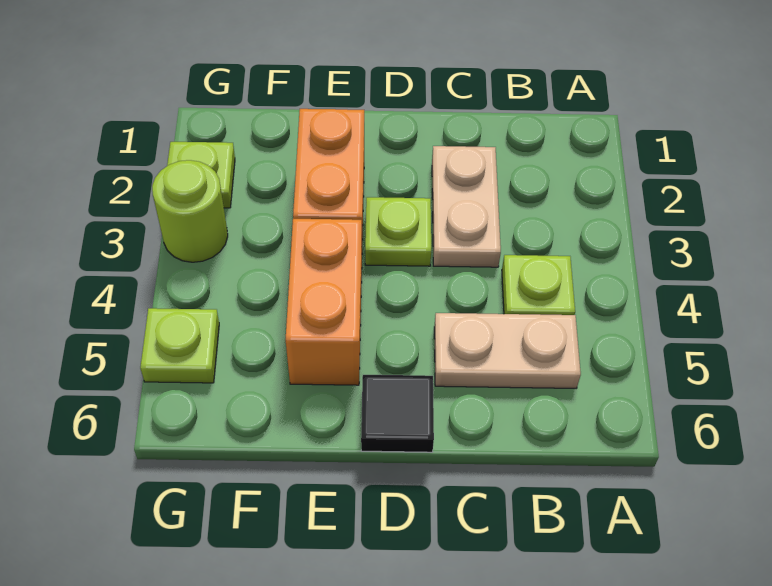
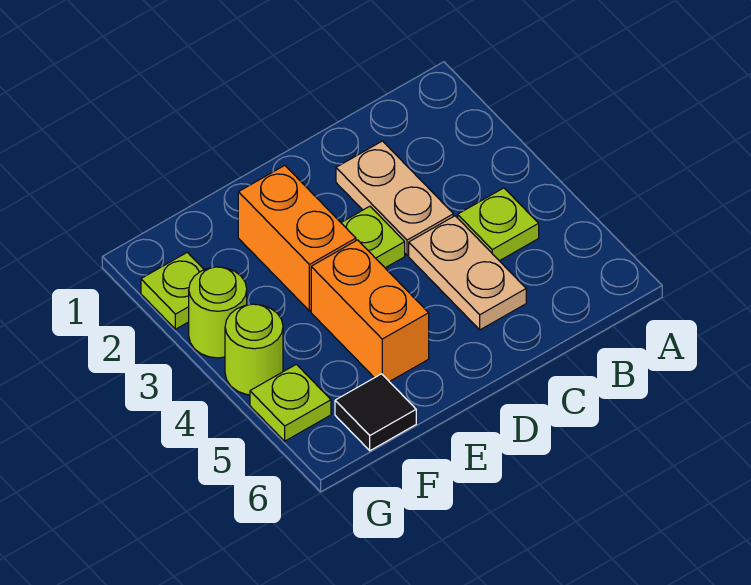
tan 1x2 plate [434,313,581,388] -> tan 1x2 plate turned to [409,216,526,330]
black 1x1 tile [361,375,434,452] -> black 1x1 tile moved to [335,374,416,451]
none -> lime 1x1 round brick [225,304,283,395]

